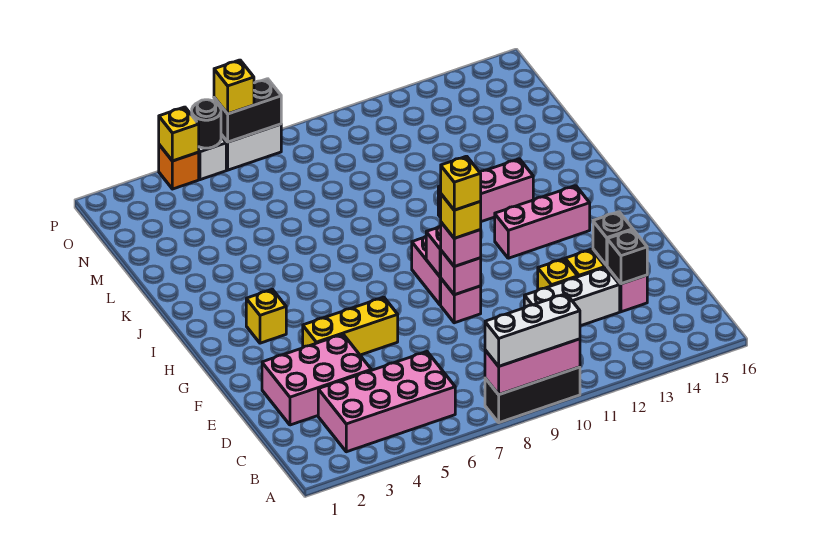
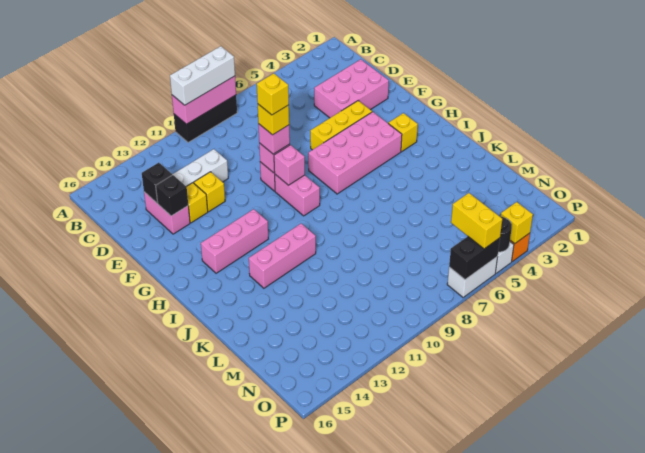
pink 2x4 brick [318,352,455,452] -> pink 2x4 brick moved to [308,112,402,194]
yellow 1x1 brick [214,60,254,114] -> yellow 1x2 brick [451,193,502,249]

